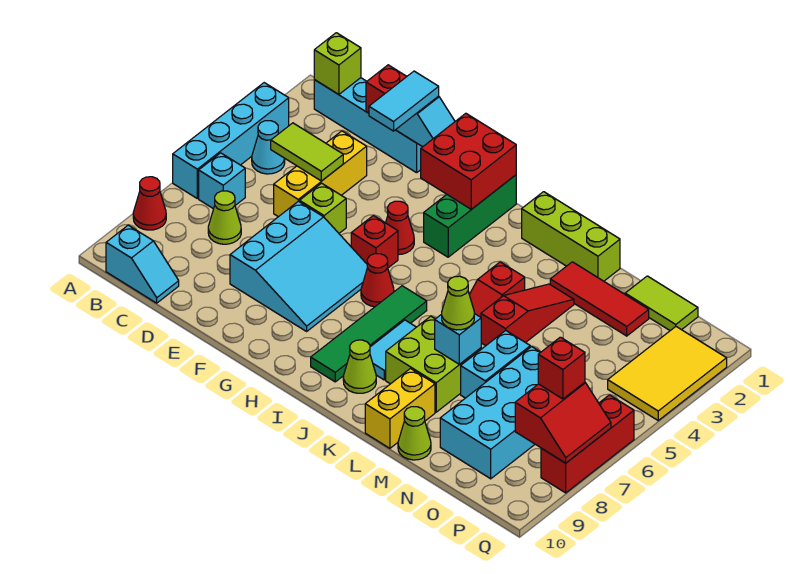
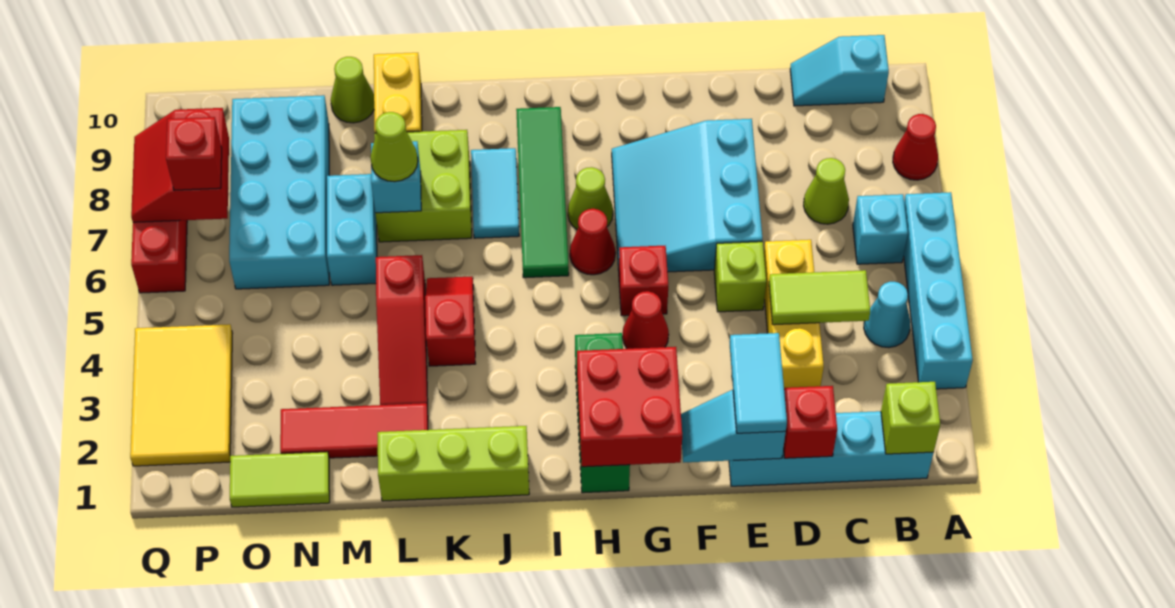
lime 1x1 cone [343,340,376,393] -> lime 1x1 cone moved to [568,167,613,229]

